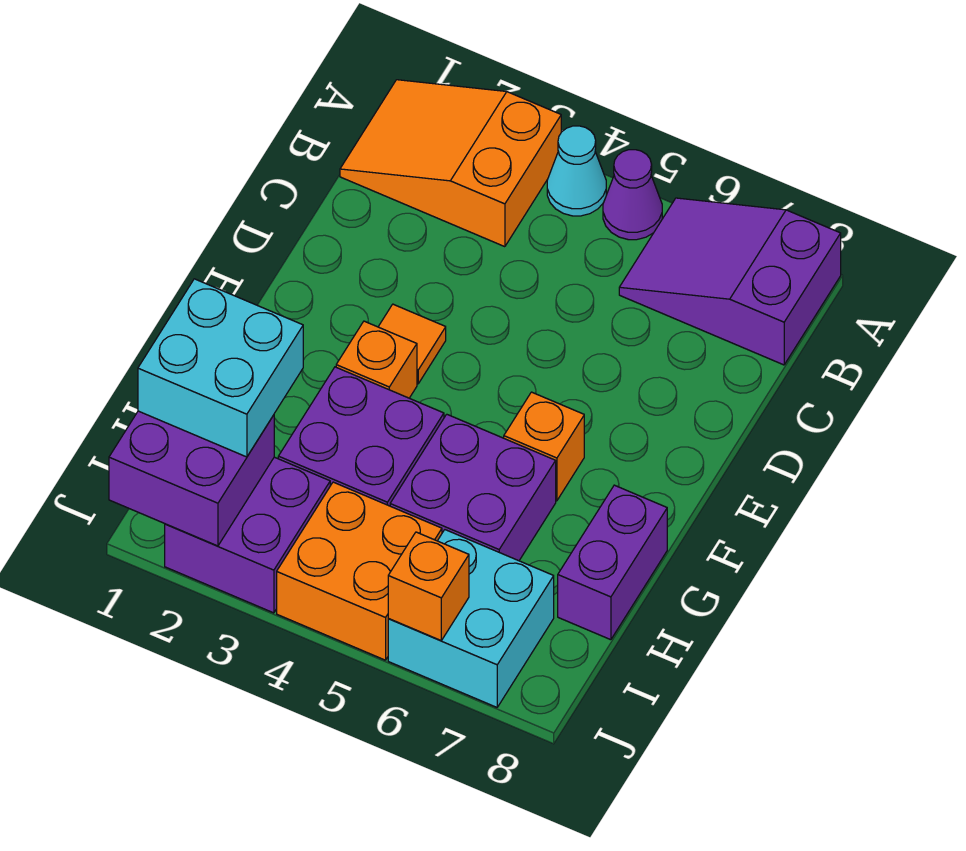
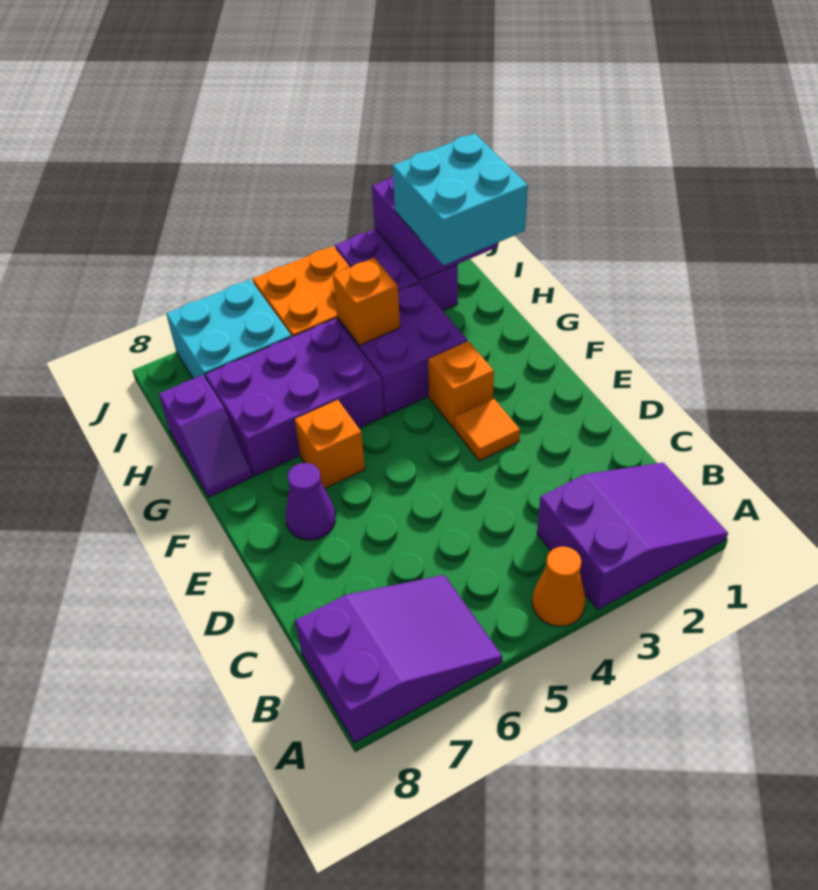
orange 2x3 slope [340,80,561,247] -> purple 2x3 slope [537,463,728,610]
cyan 1x1 cone [547,126,606,216] -> orange 1x1 cone [532,547,586,626]
purple 1x1 cone [603,150,662,240] -> purple 1x1 cone moved to [285,463,335,540]
purple 2x2 brick [390,414,556,561] -> purple 2x3 brick [205,319,384,476]
purple 1x2 brick [558,485,667,640] -> purple 1x2 slope [159,375,252,497]
orange 1x1 brick [388,532,469,640] -> orange 1x1 brick moved to [333,258,400,345]

